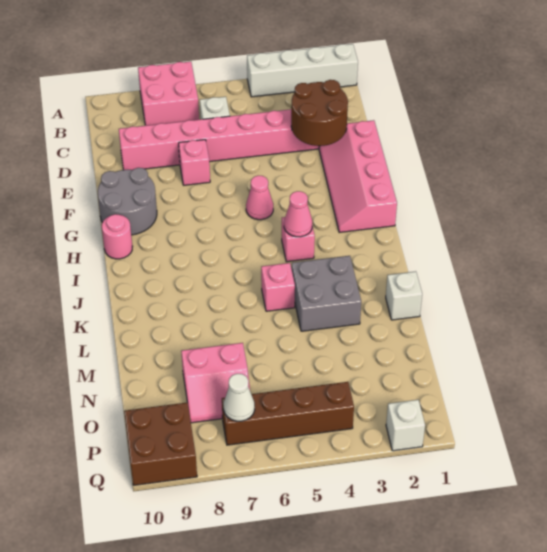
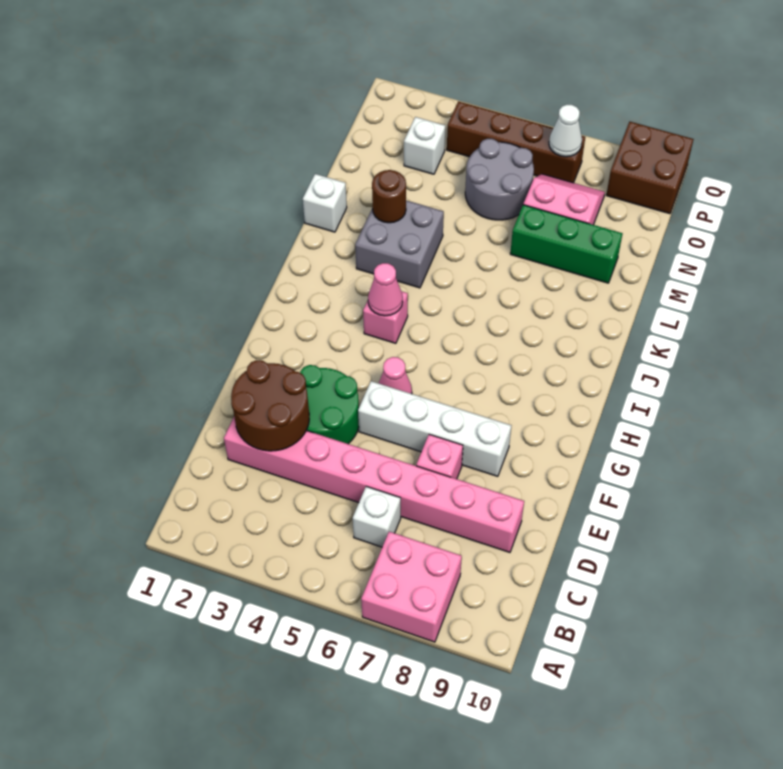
white 1x4 brick [247,44,358,97] -> white 1x4 brick moved to [358,381,512,476]
pink 2x4 slope [319,120,397,233] -> none
none -> green 2x2 round brick [300,365,359,444]
grey 2x2 round brick [98,168,157,235] -> grey 2x2 round brick moved to [465,139,534,220]
pink 1x1 round brick [102,214,132,259] -> none
pink 1x1 brick [261,263,295,311] -> none
none -> brown 1x1 round brick [372,170,406,223]
none -> green 1x3 brick [510,205,623,283]
white 1x1 brick [386,400,425,451] -> white 1x1 brick moved to [404,117,445,174]

